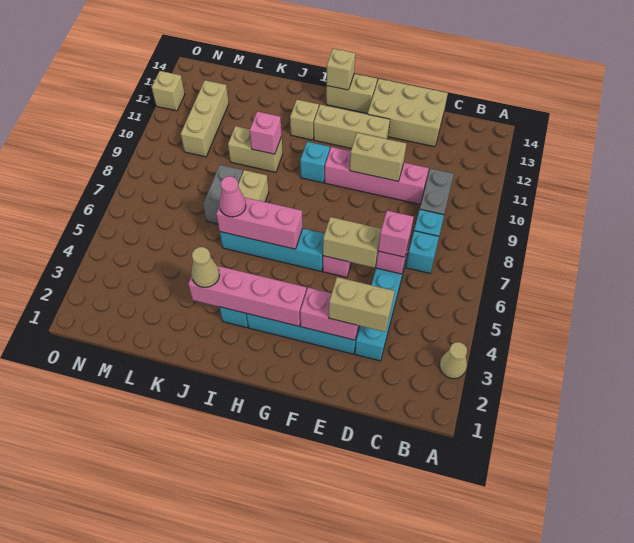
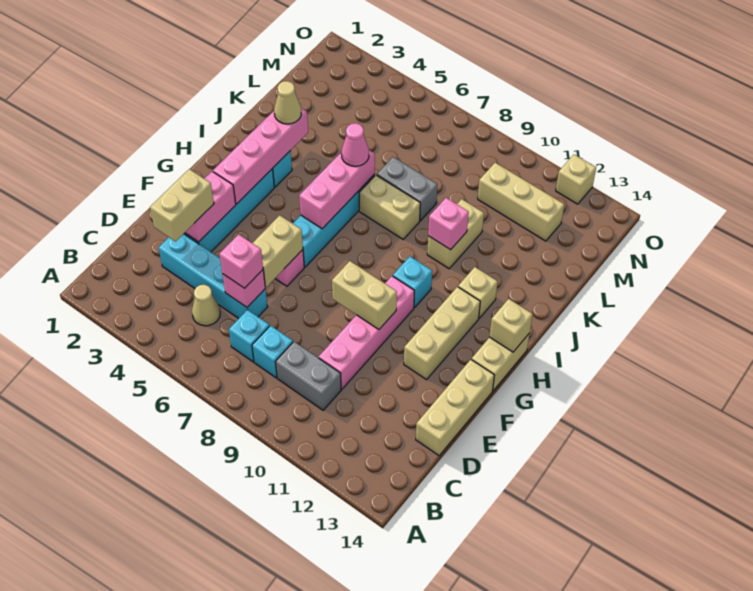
tan 1x1 cone [439,342,467,379] -> tan 1x1 cone moved to [192,285,220,326]
tan 2x3 brick [368,79,448,147] -> tan 1x3 brick [416,360,494,456]
tan 1x2 brick [350,133,406,181] -> tan 1x2 brick turned to [332,261,397,330]

